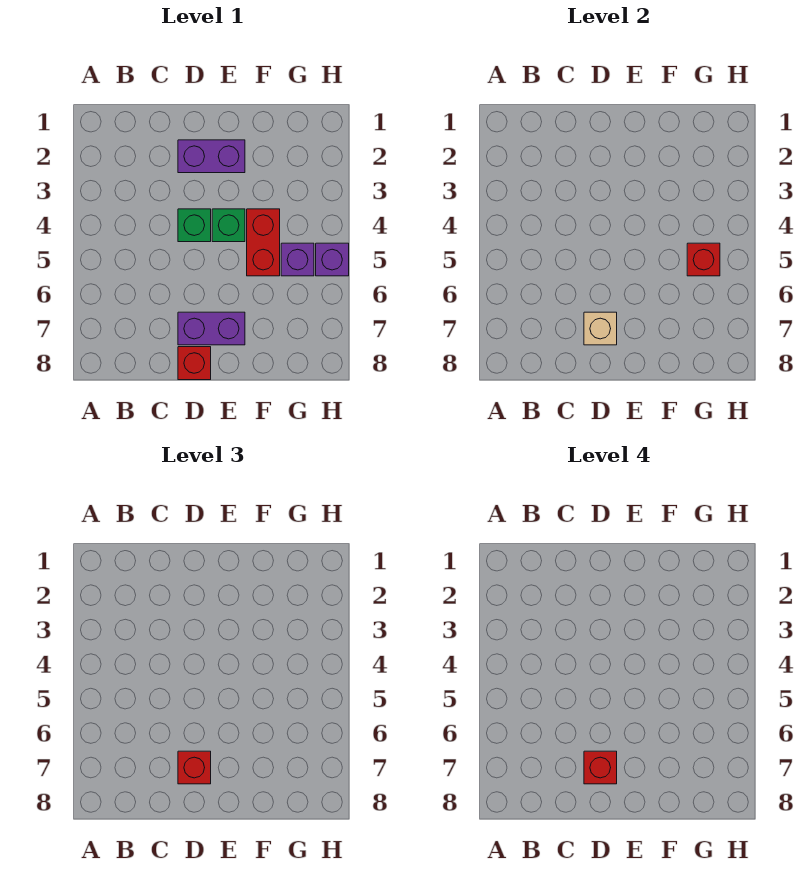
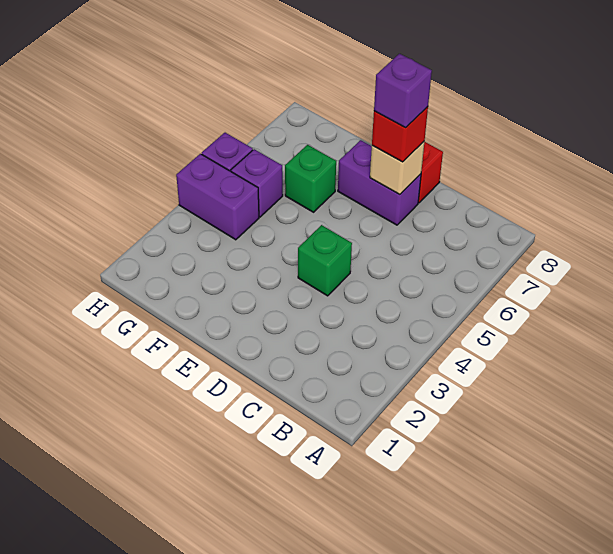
purple 1x2 brick [178,140,245,173] -> purple 1x2 brick moved to [176,154,259,240]
red 1x1 brick [584,751,617,784] -> purple 1x1 brick [374,54,432,127]
green 1x1 brick [212,209,245,242] -> green 1x1 brick moved to [285,145,336,212]
red 1x2 brick [247,209,280,276] -> none
red 1x1 brick [687,243,720,276] -> none

